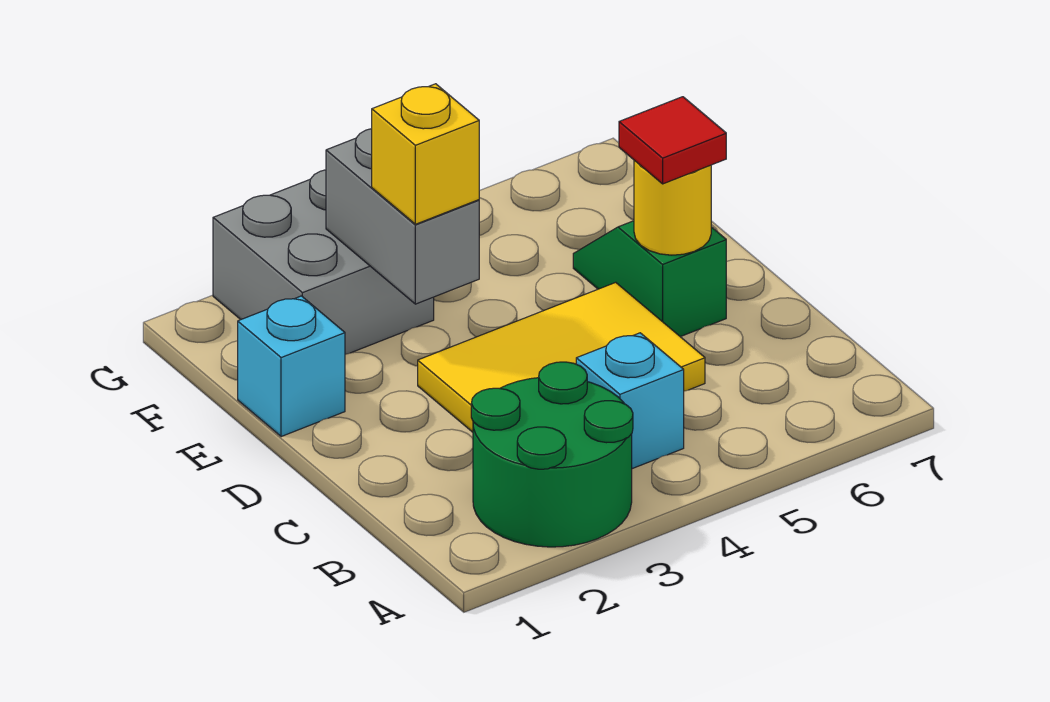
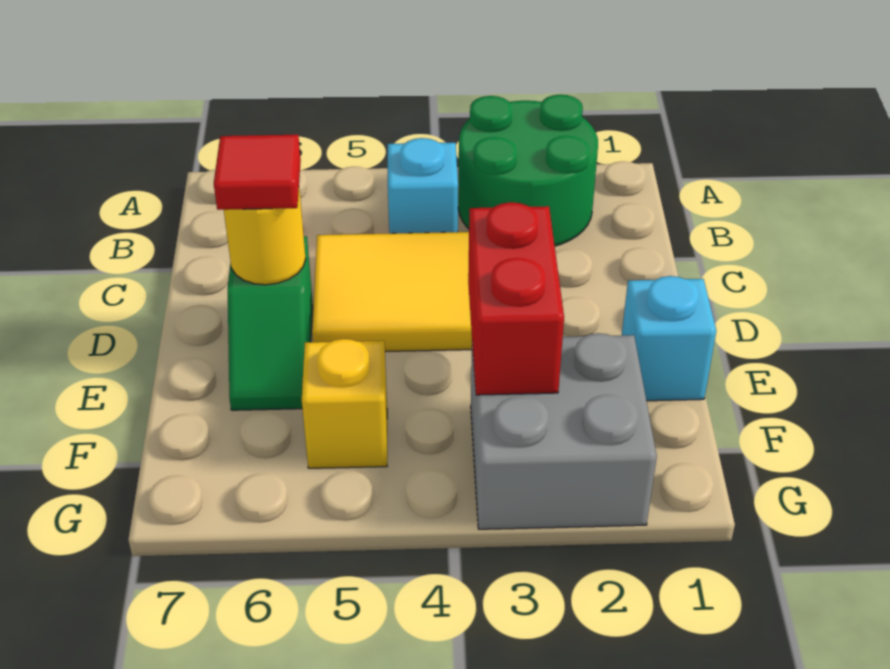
grey 1x2 brick [326,129,479,304] -> red 1x2 brick [468,202,564,395]
yellow 1x1 brick [372,84,479,224] -> yellow 1x1 brick moved to [302,339,387,468]

